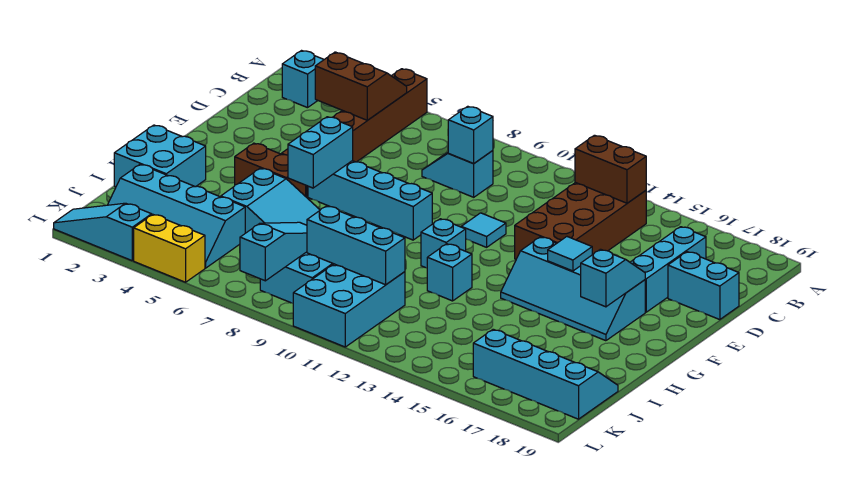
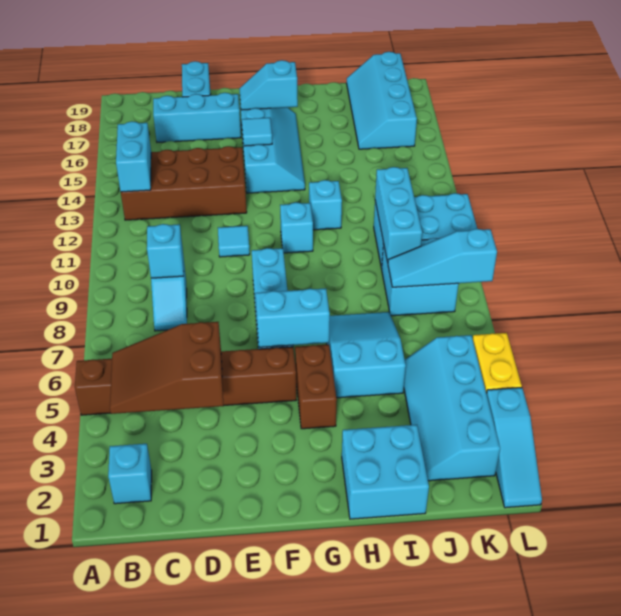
brown 2x2 slope [315,52,407,120] -> brown 2x3 slope [110,322,223,414]
brown 1x2 brick [575,135,646,203] -> cyan 1x2 brick [116,121,151,192]
cyan 2x4 slope [108,164,245,268] -> cyan 2x4 slope turned to [404,335,500,481]

